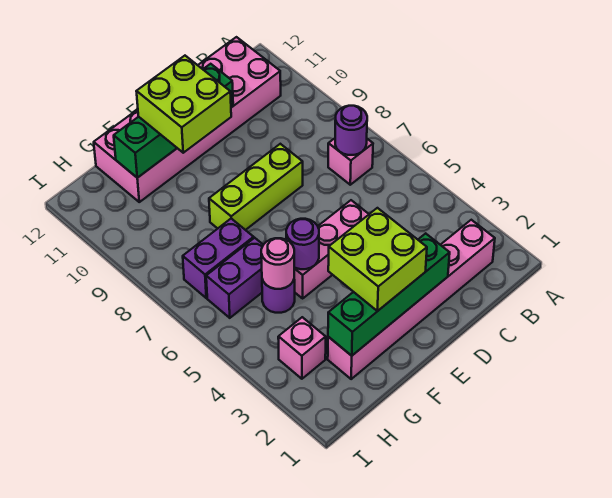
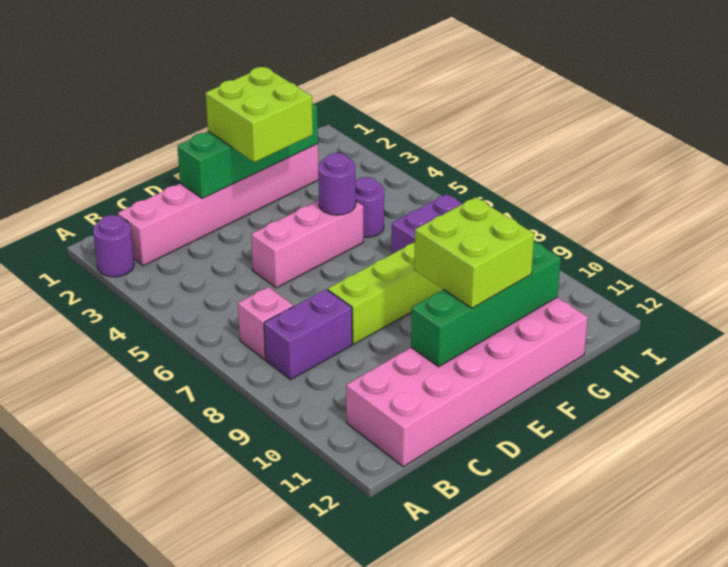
purple 1x1 round brick [335,106,367,155] -> purple 1x1 round brick moved to [93,215,134,277]
pink 1x1 round brick [261,238,294,289] -> none
purple 1x2 brick [206,238,263,318] -> purple 1x2 brick moved to [264,289,352,380]
pink 1x1 brick [278,317,326,379] -> none

